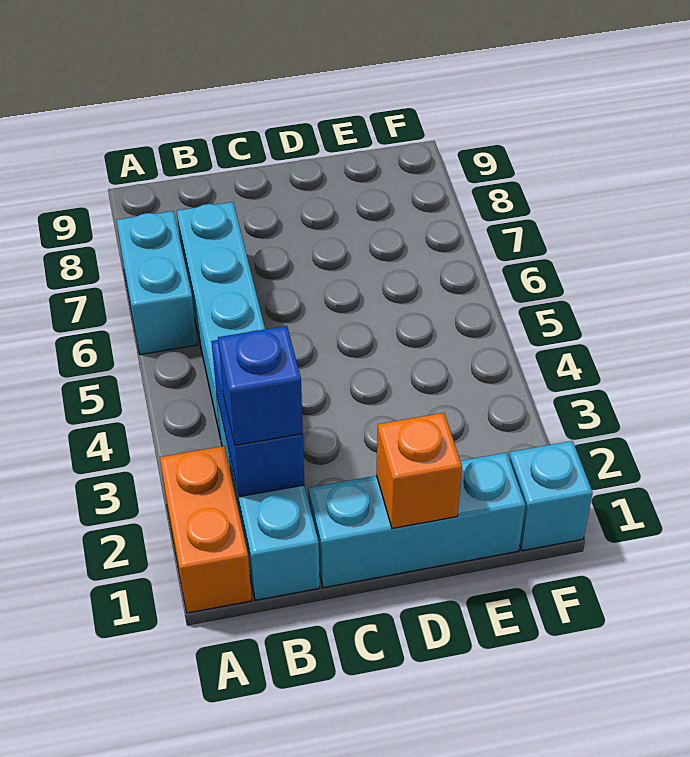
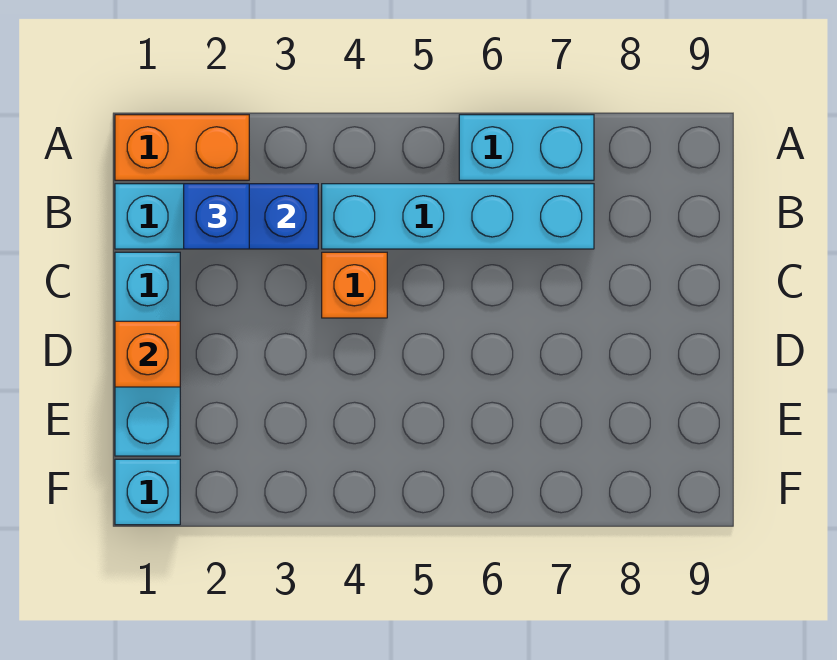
none -> orange 1x1 brick [322,252,387,318]

